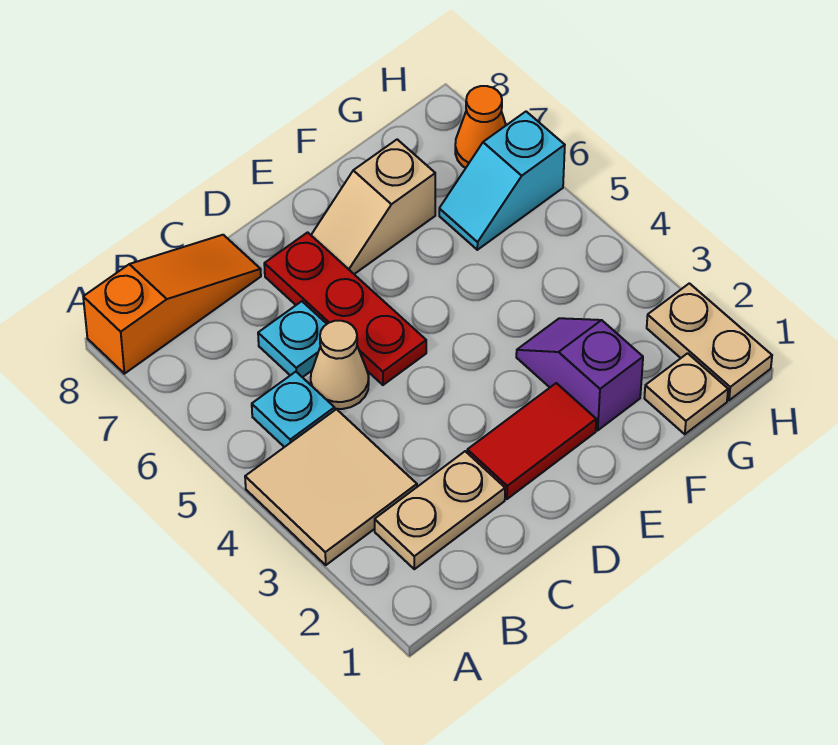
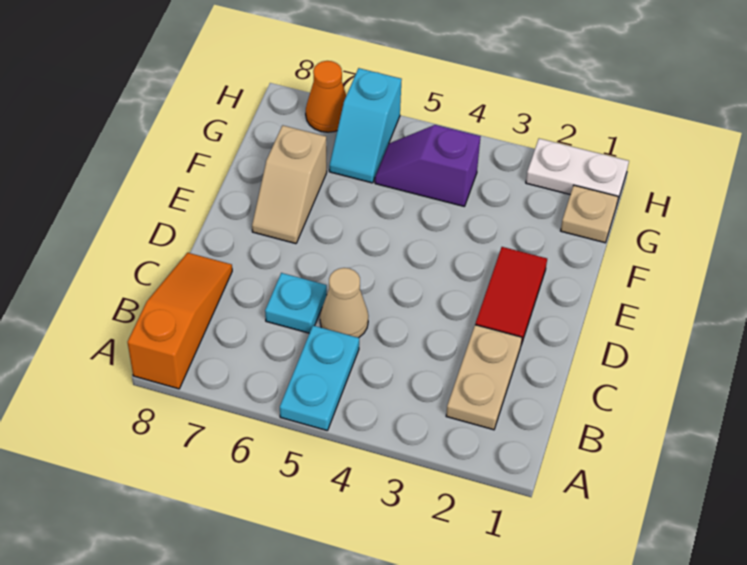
tan 2x2 tile [245,409,417,565] -> none
cyan 1x1 plate [252,372,335,447] -> cyan 1x2 plate [280,326,359,431]
red 1x3 plate [264,232,426,385] -> none
purple 1x2 slope [516,318,643,430] -> purple 1x2 slope moved to [375,125,481,206]
tan 1x2 plate [647,283,772,400] -> white 1x2 plate [526,139,629,203]

